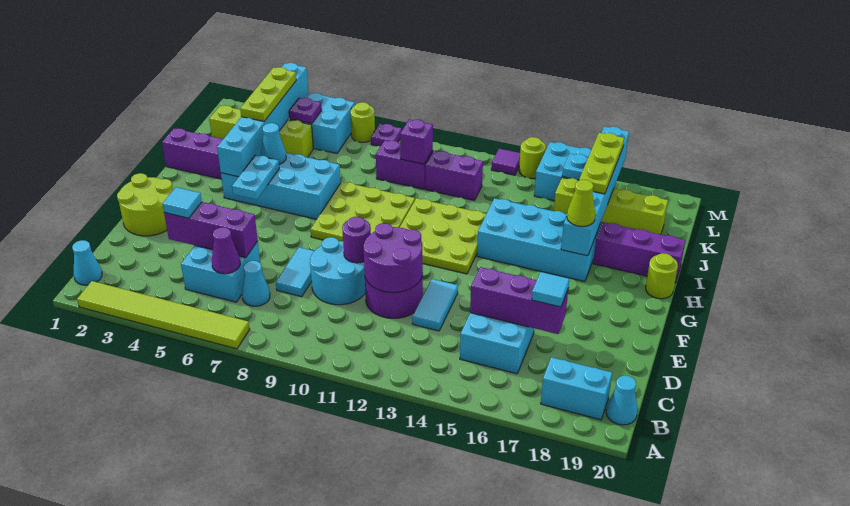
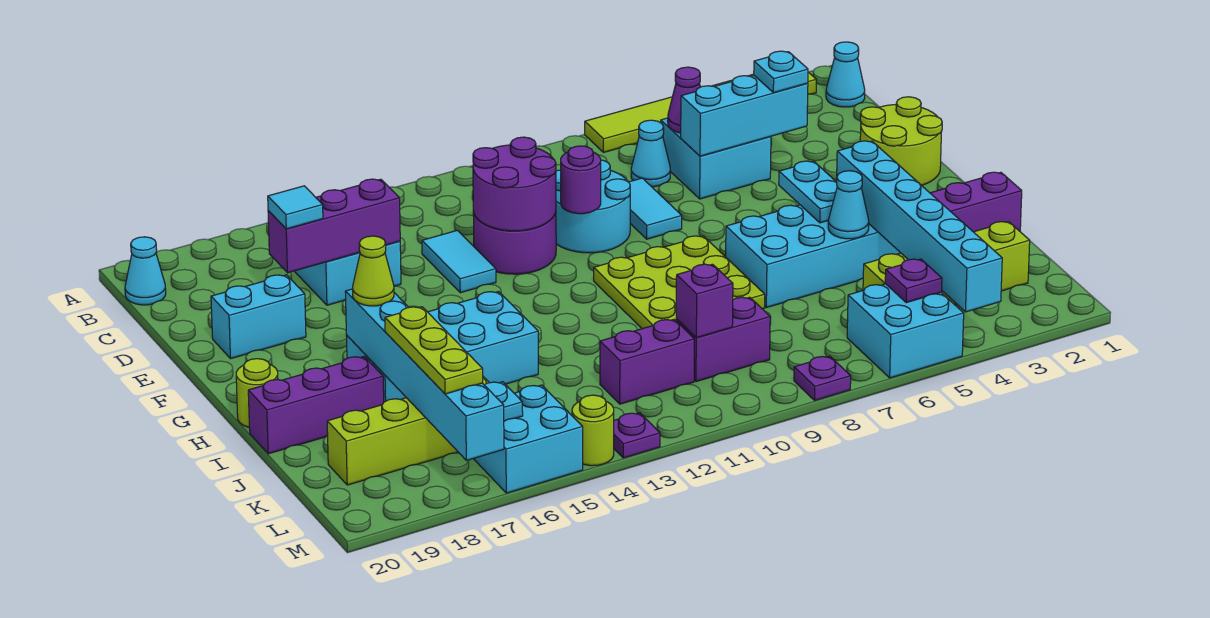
cyan 1x2 brick [541,357,612,420] -> cyan 1x2 brick moved to [211,275,306,359]
purple 1x3 brick [164,202,258,258] -> cyan 1x3 brick [681,76,808,156]
cyan 1x1 tile [163,187,202,218] -> cyan 1x1 plate [754,51,808,93]
lime 3x3 plate [400,198,486,274] -> none
lime 1x3 plate [240,67,296,121] -> none
lime 1x1 round brick [350,102,375,142] -> none
purple 1x1 tile [491,149,520,175] -> purple 1x1 plate [614,413,660,458]

